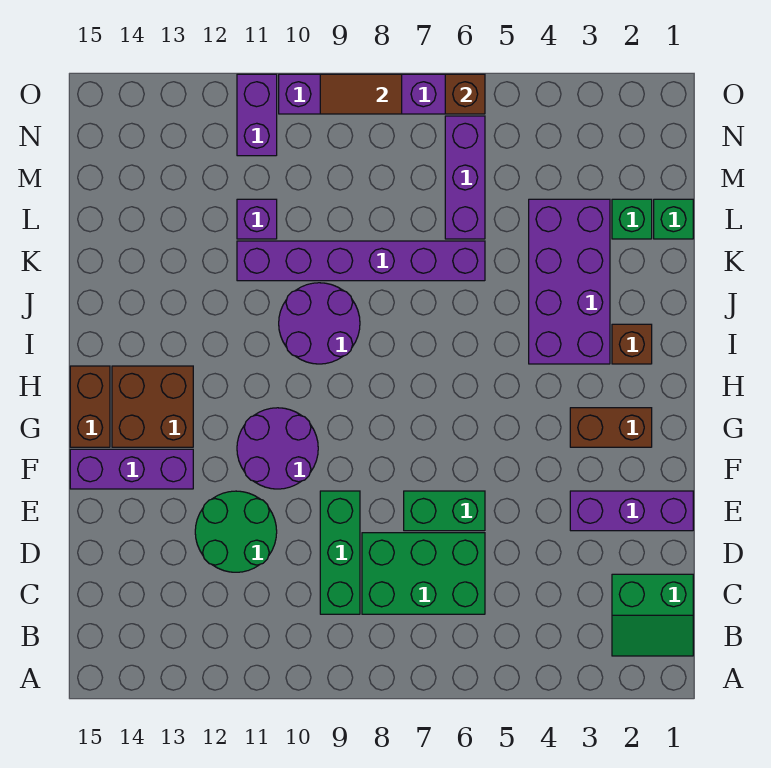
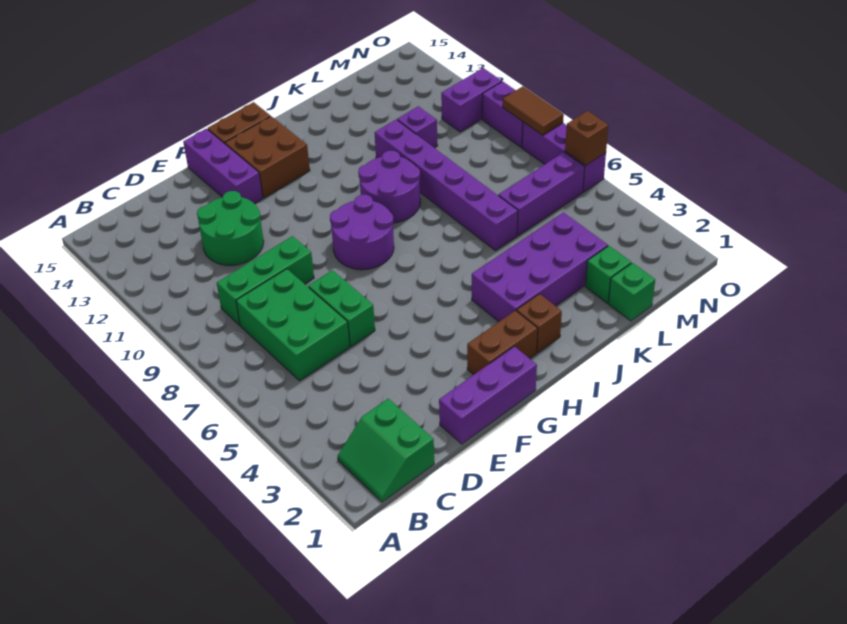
purple 1x3 brick [570,491,693,531] -> purple 1x3 brick turned to [439,346,537,444]
purple 2x2 round brick [237,408,318,489] -> purple 2x2 round brick moved to [330,195,394,270]
brown 1x2 brick [570,408,652,447] -> brown 1x2 brick turned to [467,310,538,375]

